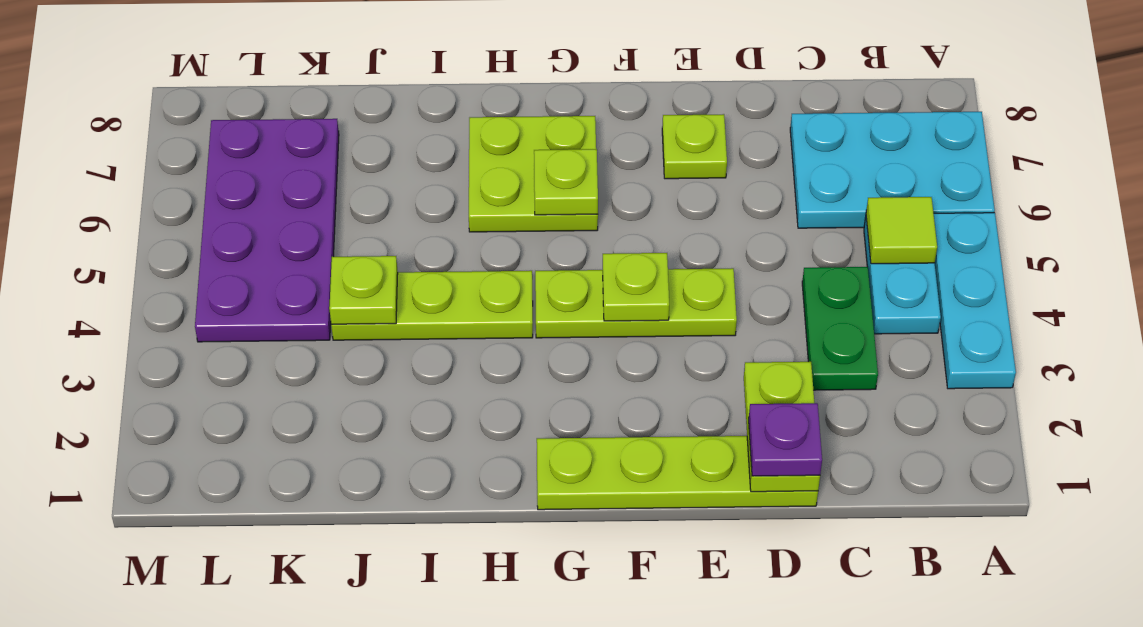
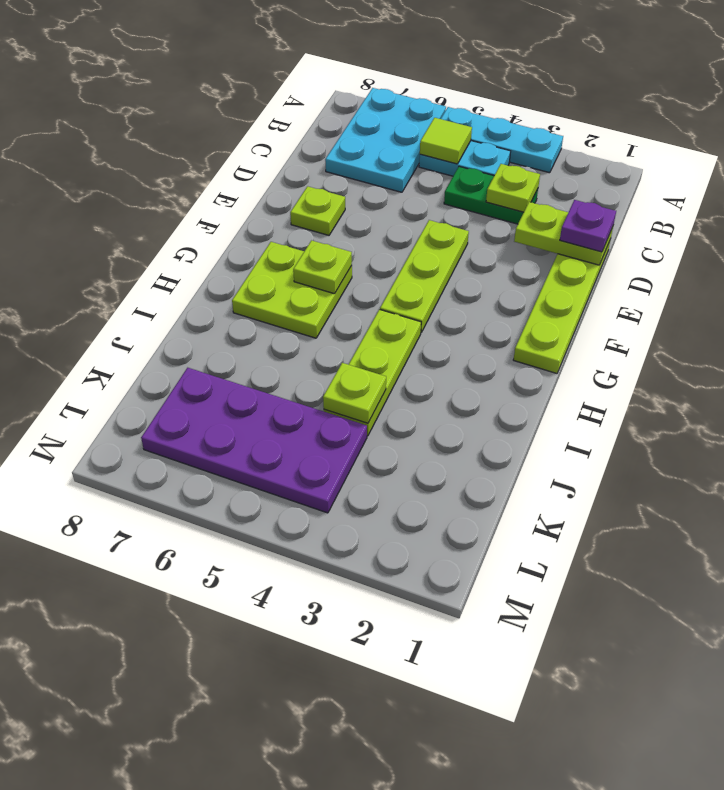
lime 1x1 plate [603,253,669,321] -> lime 1x1 plate moved to [486,164,540,212]

